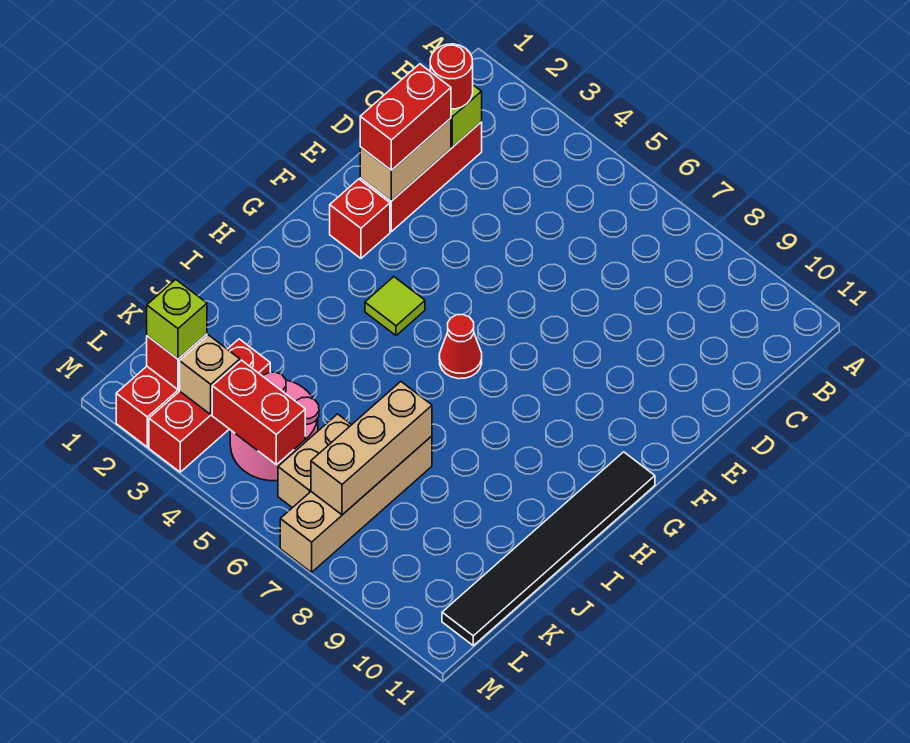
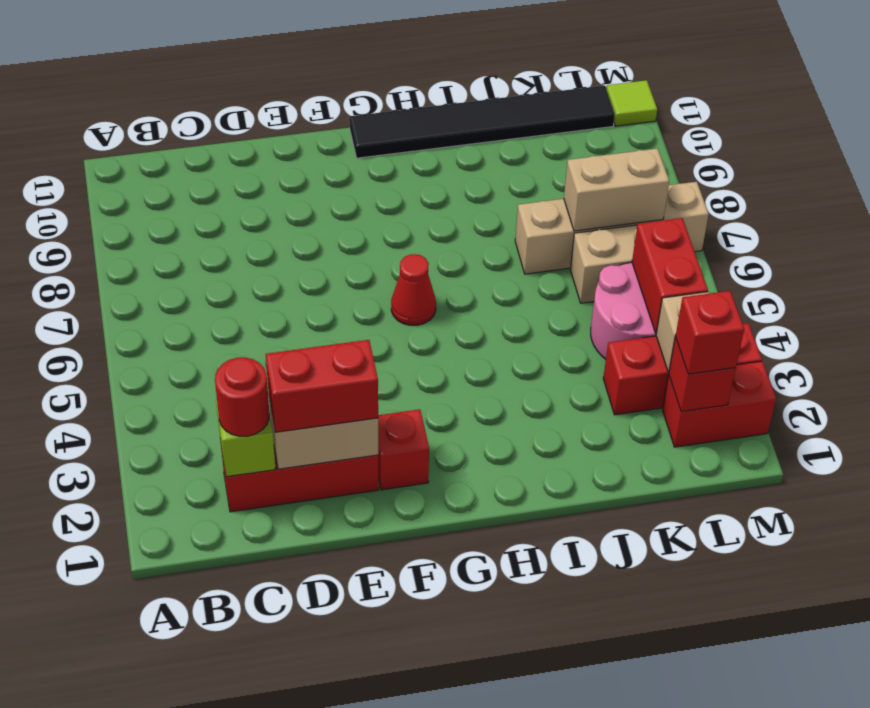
lime 1x1 tile [365,277,425,336] -> lime 1x1 tile moved to [606,80,657,126]
tan 1x3 brick [311,382,432,515] -> tan 1x2 brick [564,148,669,231]
lime 1x1 brick [147,279,207,359] -> red 1x1 brick [676,291,744,374]

